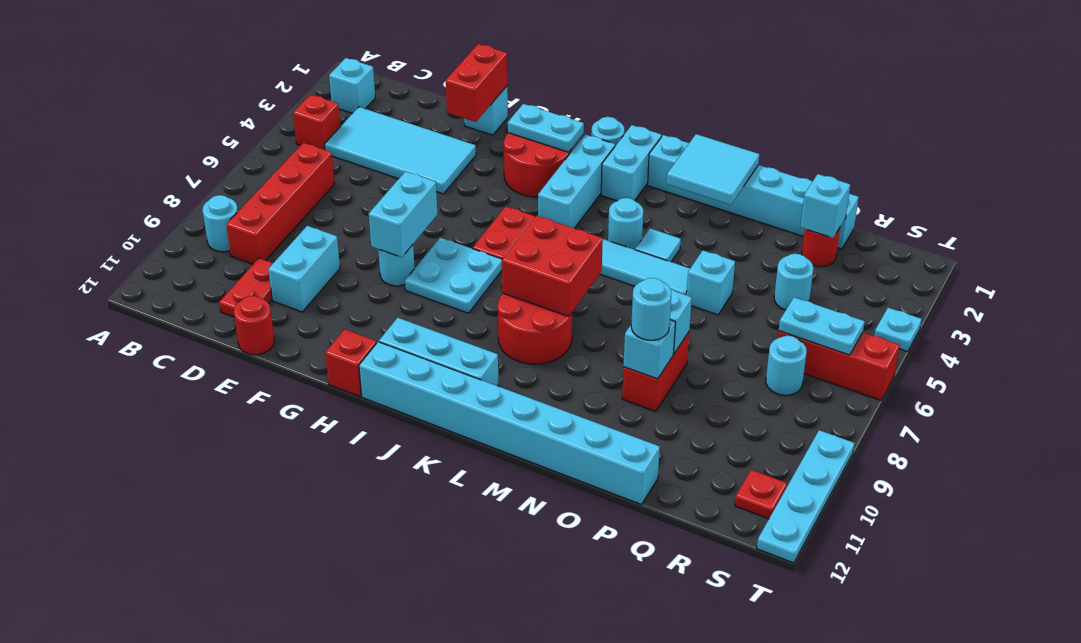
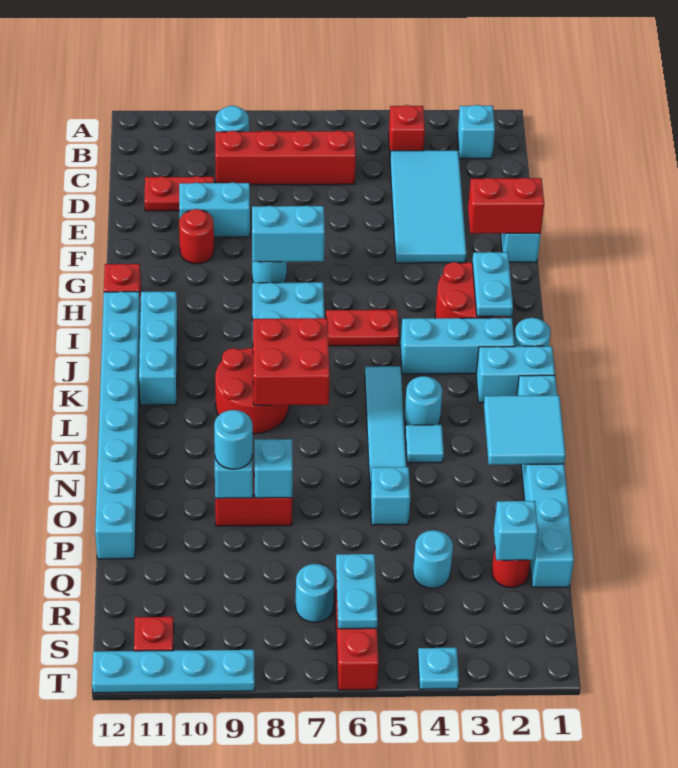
red 1x1 round brick [234,296,274,355] -> red 1x1 round brick moved to [179,209,214,264]

